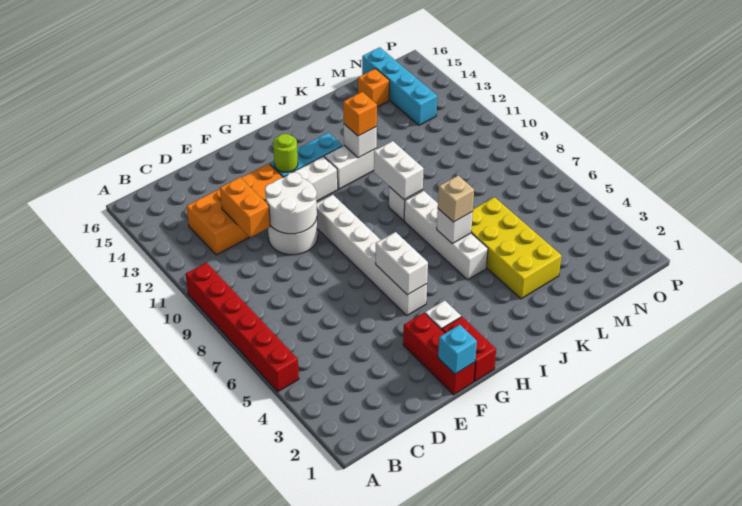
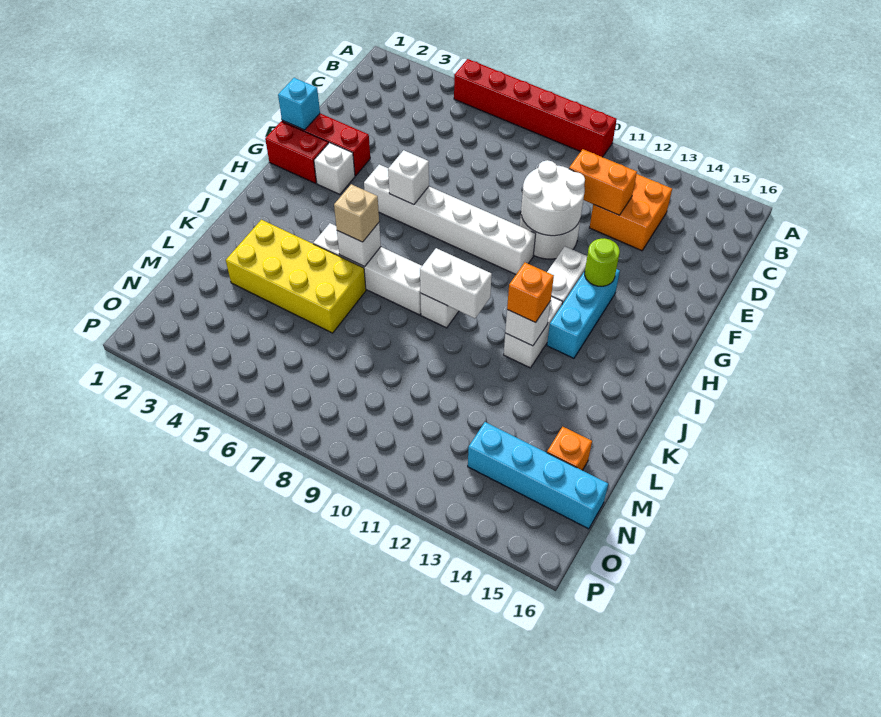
orange 2x4 brick [187,163,283,255] -> orange 2x2 brick [590,174,672,251]
white 1x2 brick [376,232,428,295] -> white 1x1 brick [388,150,429,205]

